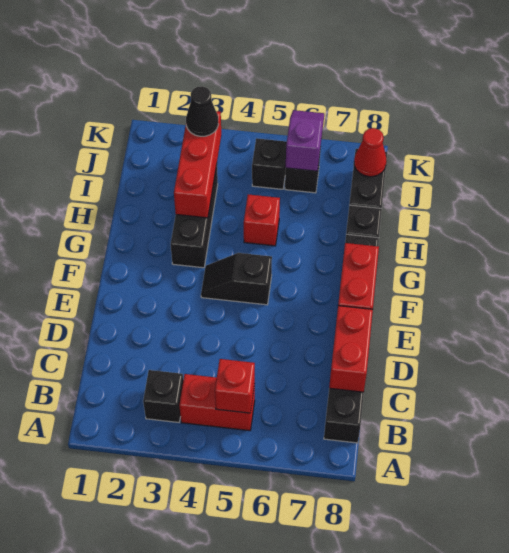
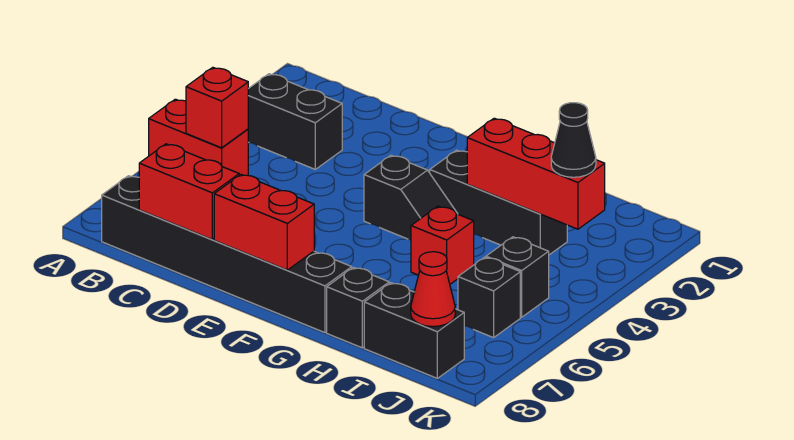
black 1x1 brick [143,370,183,422] -> black 1x2 brick [248,74,342,169]
red 1x2 brick [179,374,255,431] -> red 1x2 brick turned to [149,99,249,175]
black 1x2 slope [201,253,272,305] -> black 1x2 slope turned to [364,155,458,240]
purple 1x2 slope [286,110,324,171] -> none

